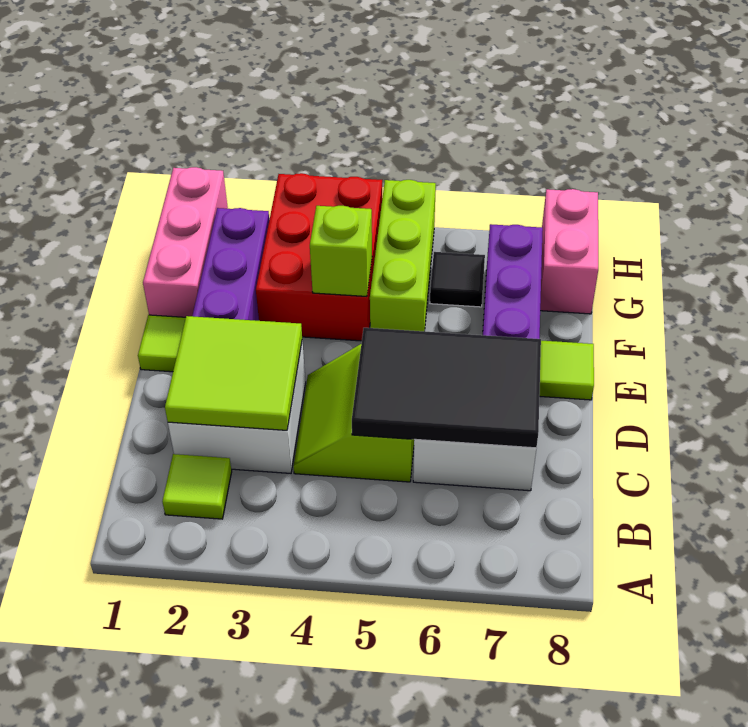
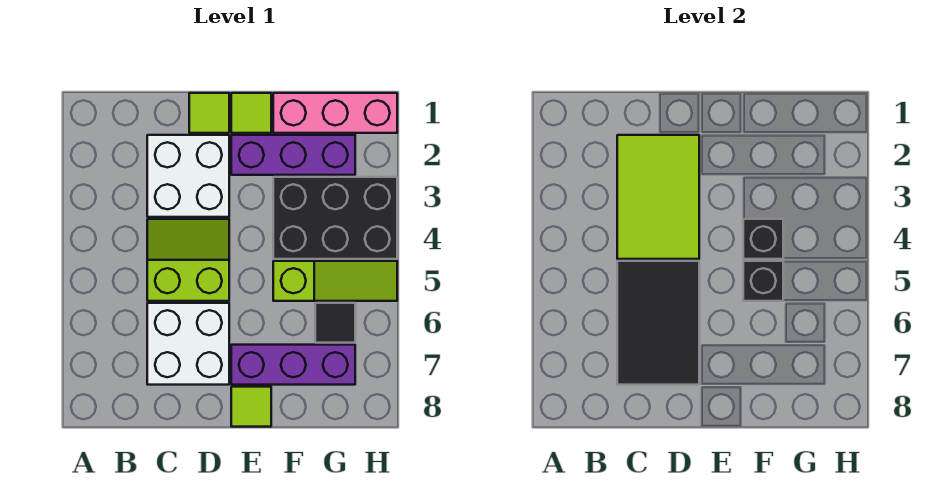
lime 1x1 tile [162,454,232,519] -> lime 1x1 tile moved to [189,93,229,133]
lime 2x2 tile [165,316,302,430] -> lime 2x3 tile [617,135,699,259]
red 2x3 brick [256,173,382,341] -> black 2x3 brick [273,177,397,259]
lime 1x1 brick [310,206,372,296] -> black 1x1 brick [743,219,783,259]
lime 1x3 brick [370,180,436,331] -> lime 1x3 slope [273,261,397,301]
none -> black 1x1 brick [743,261,783,301]
pink 1x2 brick [540,189,598,314] -> none

